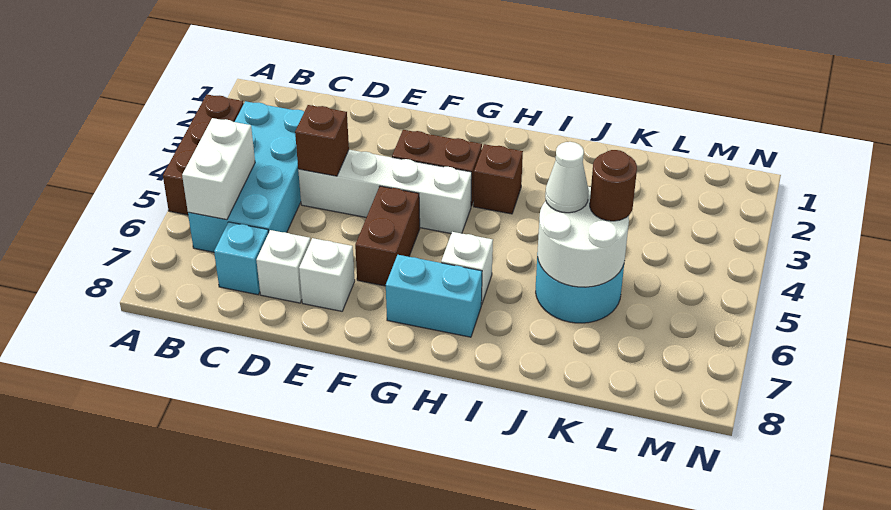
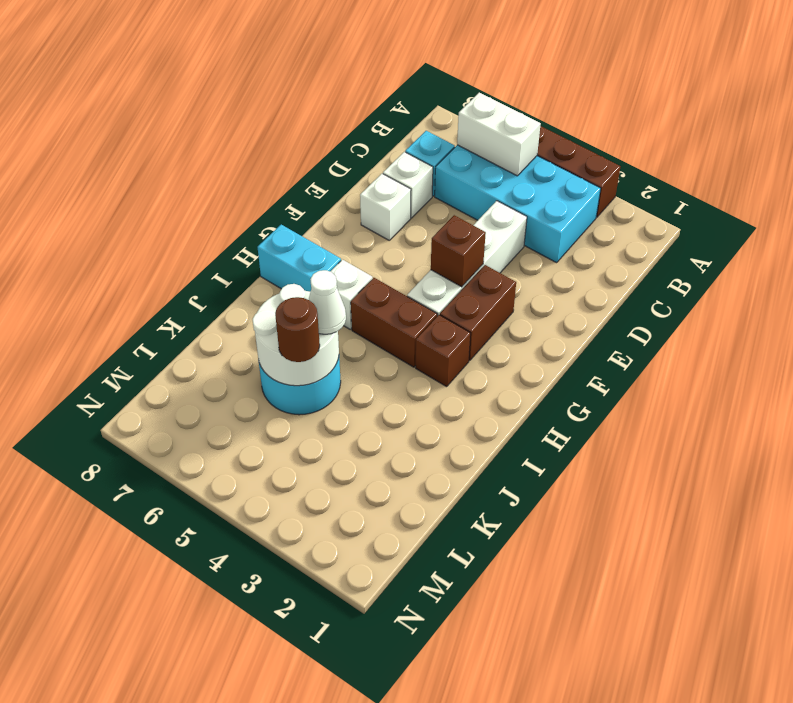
brown 1x1 brick [295,105,349,176] -> brown 1x1 brick moved to [431,215,486,287]
brown 1x2 brick [355,186,420,286] -> brown 1x2 brick moved to [351,278,437,367]
cyan 1x2 brick [386,255,482,337] -> cyan 1x2 brick turned to [258,225,341,292]

